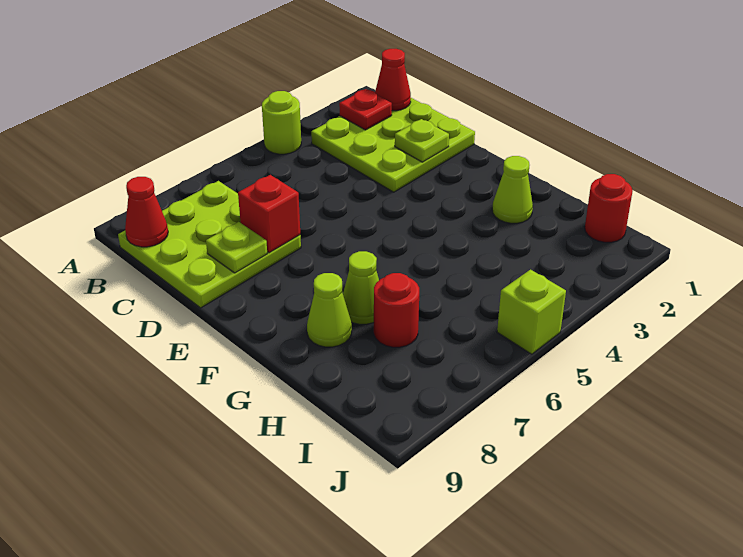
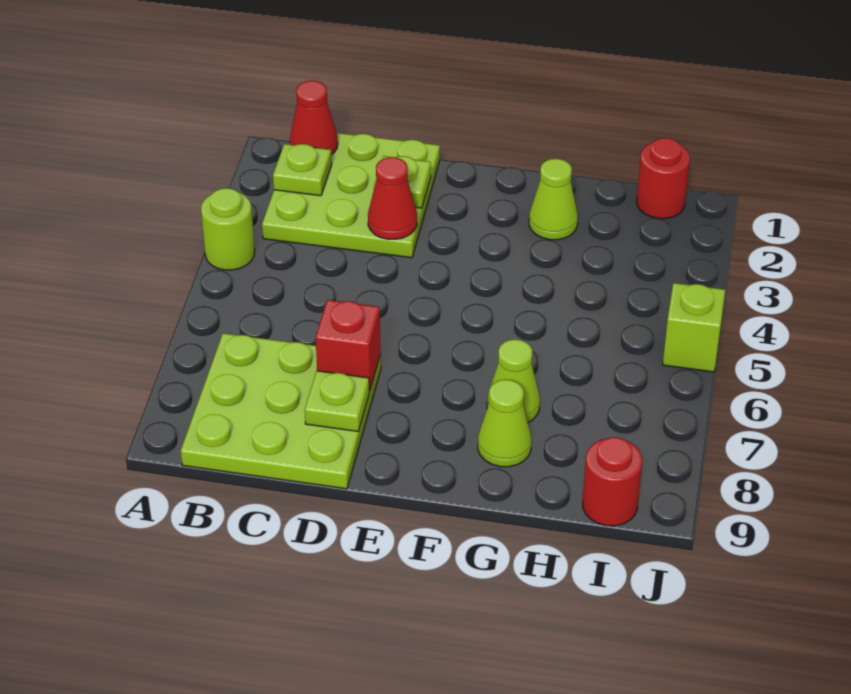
red 1x1 plate [339,89,392,130] -> lime 1x1 plate [273,144,332,196]
red 1x1 cone [125,177,168,247] -> red 1x1 cone moved to [368,157,417,239]
red 1x1 round brick [374,273,419,347] -> red 1x1 round brick moved to [583,437,642,526]

